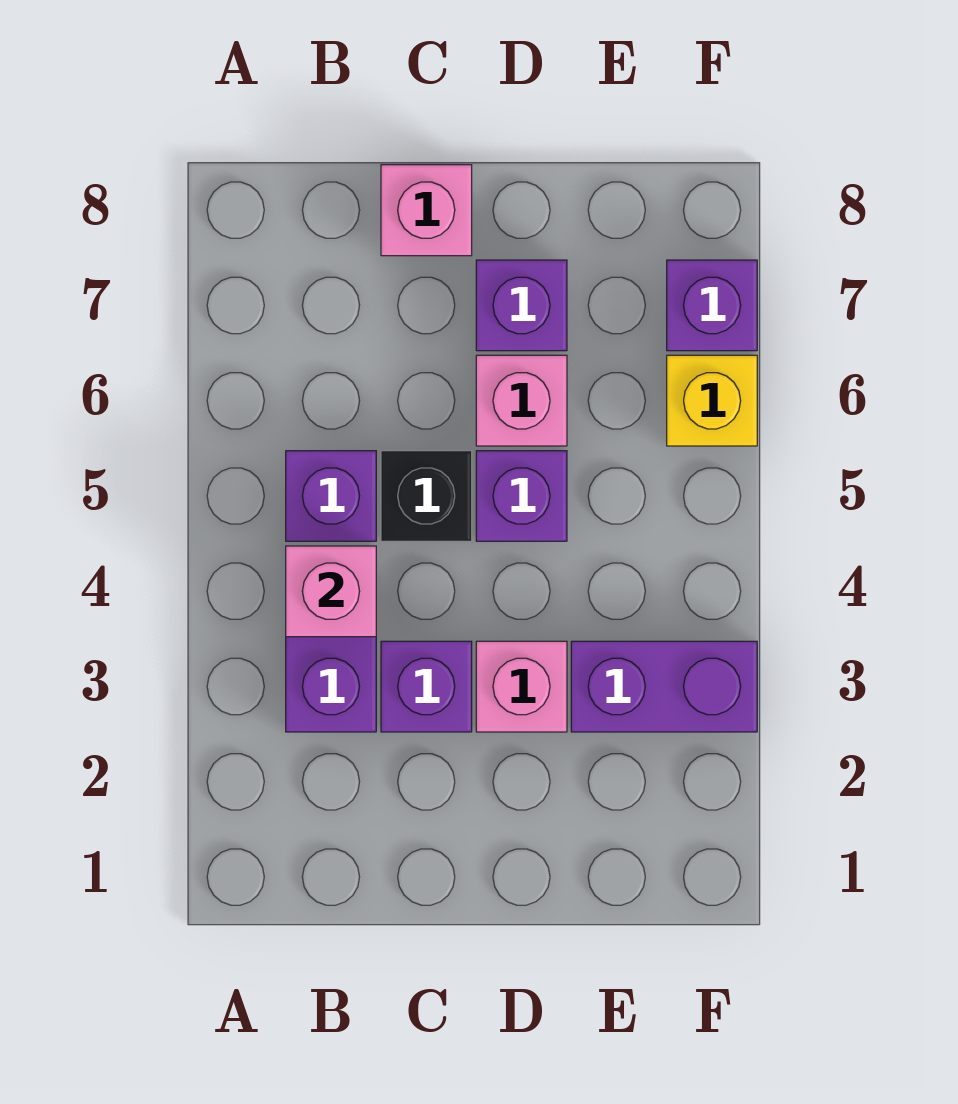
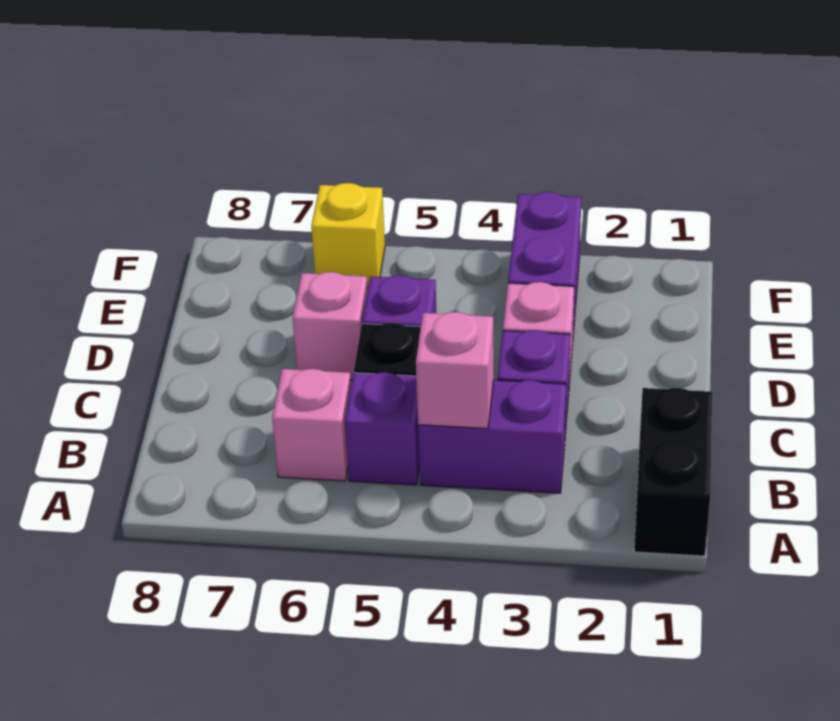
none -> black 1x2 brick [634,388,712,556]
pink 1x1 brick [381,165,472,256] -> pink 1x1 brick moved to [272,369,351,481]
purple 1x1 brick [476,260,567,351] -> none
purple 1x1 brick [667,260,757,351] -> none

